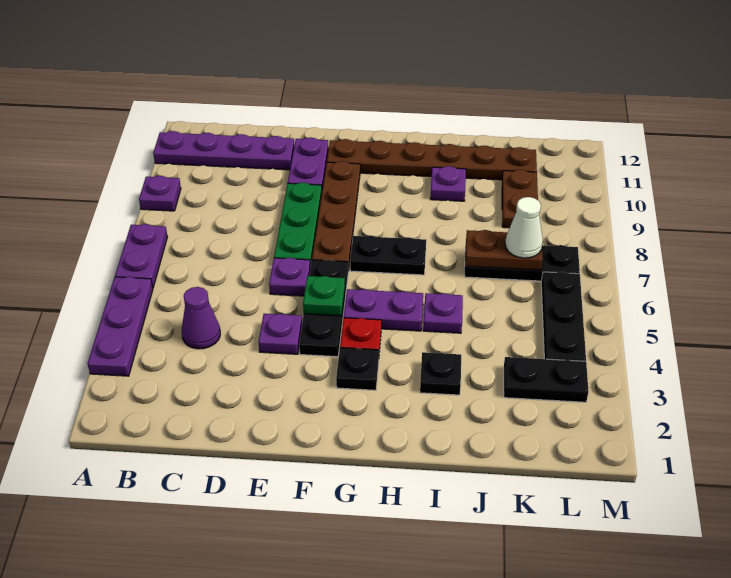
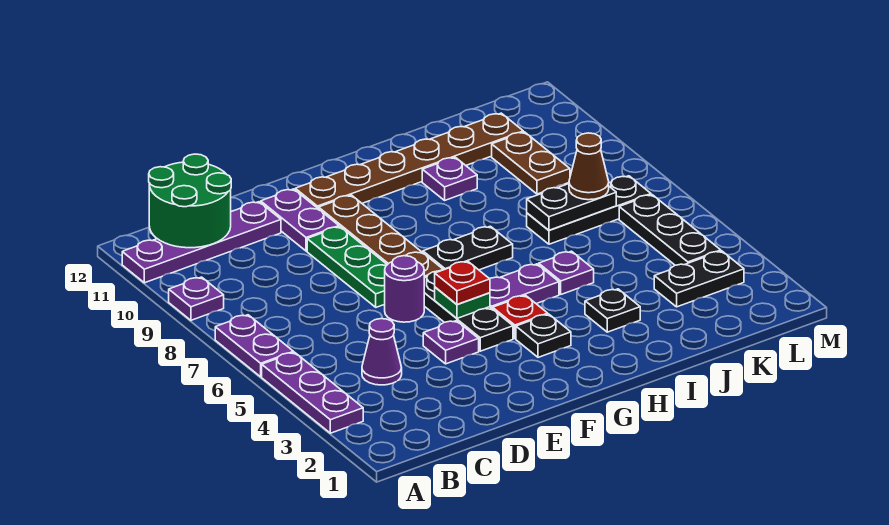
none -> green 2x2 round brick [149,154,231,248]
purple 1x1 plate [269,258,310,296] -> purple 1x1 round brick [385,256,424,322]
none -> red 1x1 plate [435,261,490,304]
brown 1x2 plate [465,230,543,270] -> black 1x2 plate [527,184,616,230]
white 1x1 cone [505,197,543,258] -> brown 1x1 cone [569,133,609,200]

